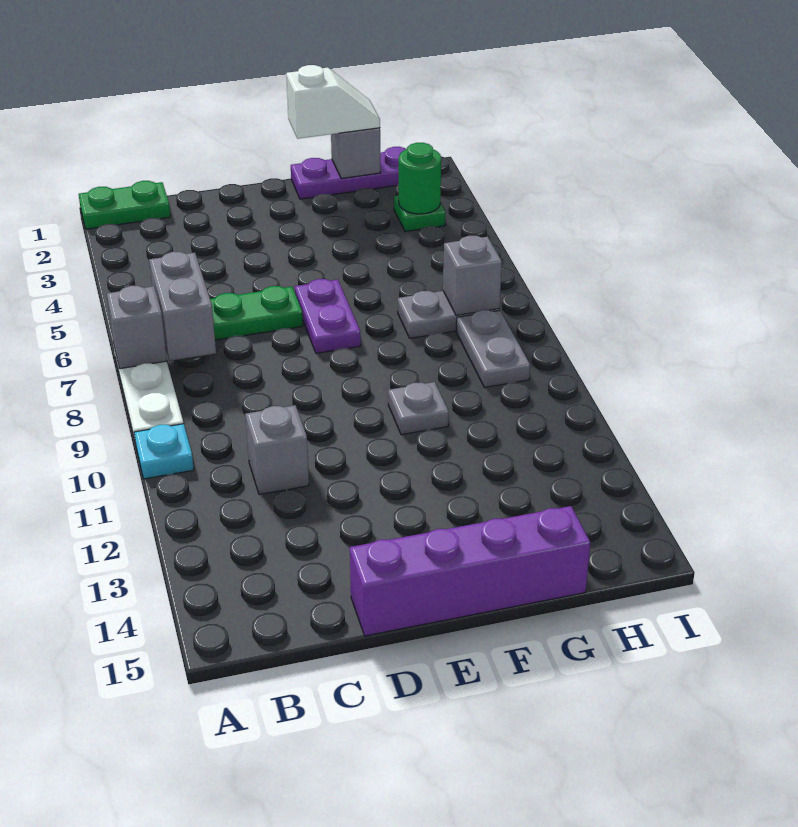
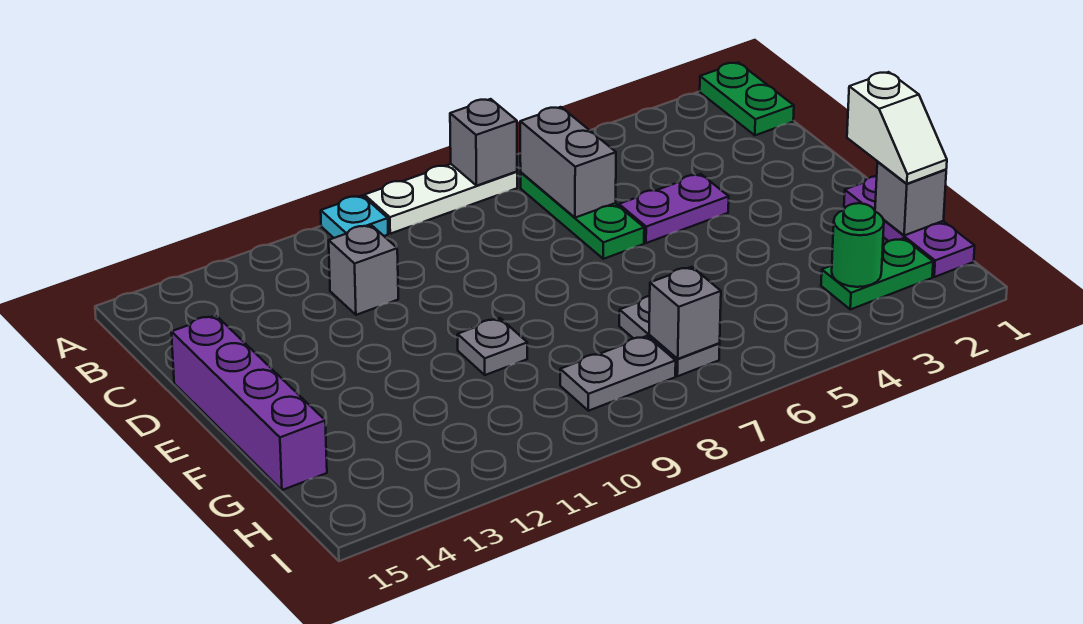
grey 1x2 brick [149,252,216,361] -> grey 1x2 brick turned to [520,107,616,218]
purple 1x2 plate [295,279,361,353] -> purple 1x2 plate moved to [619,174,729,243]
green 1x1 plate [394,195,445,232] -> green 1x2 plate [821,238,933,309]

